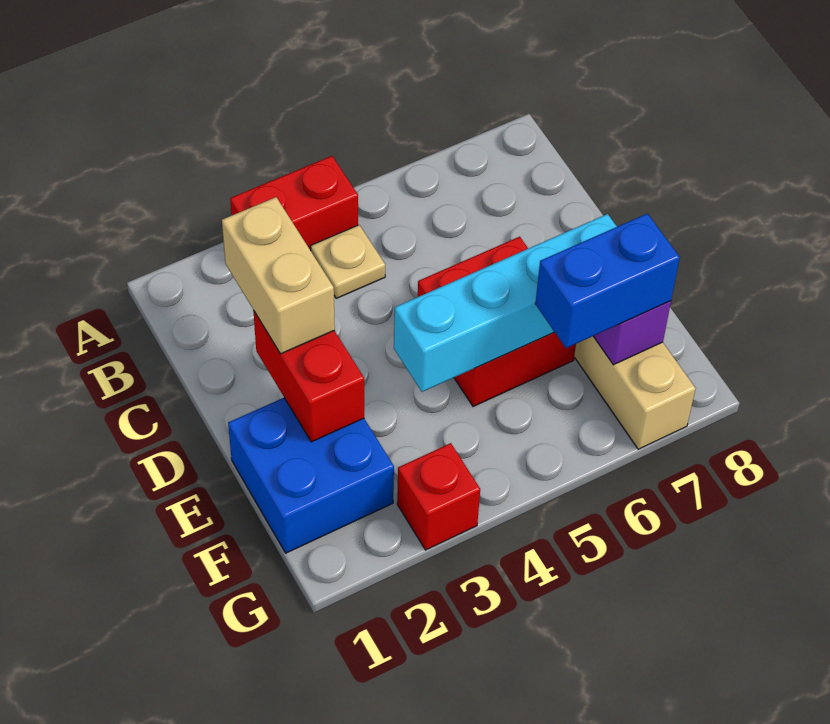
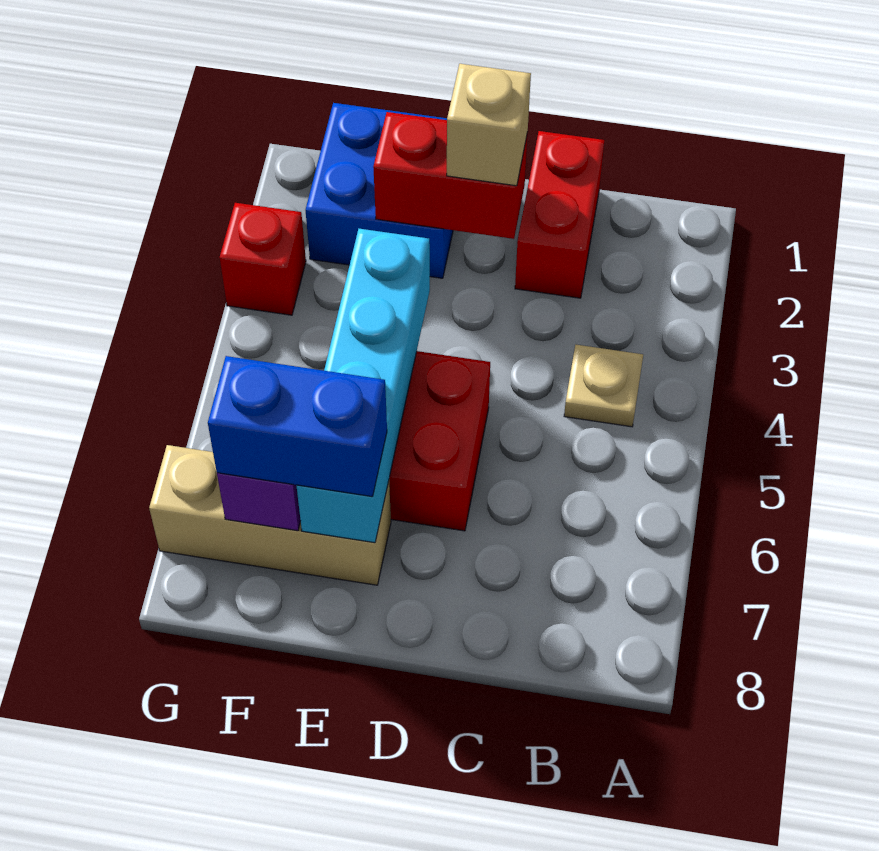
red 1x2 brick [230,156,358,250] -> red 1x2 brick moved to [515,131,604,298]
tan 1x2 brick [222,197,335,354] -> tan 1x1 brick [447,64,531,186]
blue 1x2 brick [535,214,680,348] -> blue 1x2 brick turned to [208,356,387,497]

